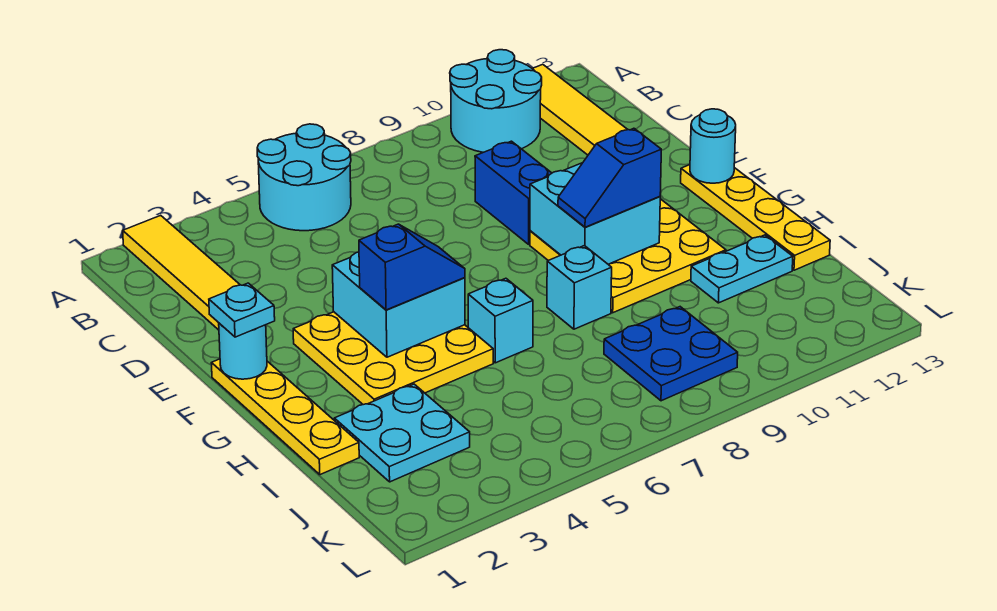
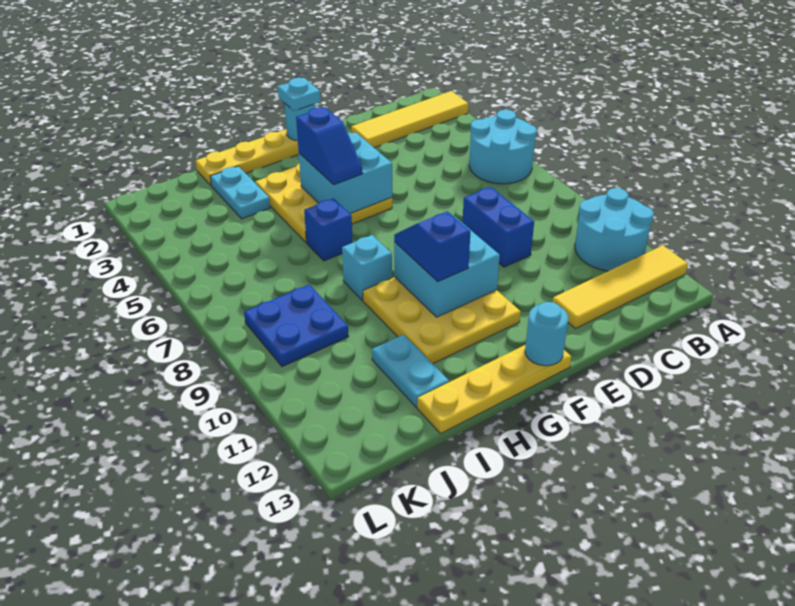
blue 1x2 brick [475,141,552,244] -> blue 1x2 brick turned to [462,187,534,267]
cyan 1x1 brick [468,278,533,363] -> blue 1x1 brick [304,199,353,261]
cyan 2x2 plate [334,384,470,482] -> cyan 1x2 plate [210,166,270,219]

